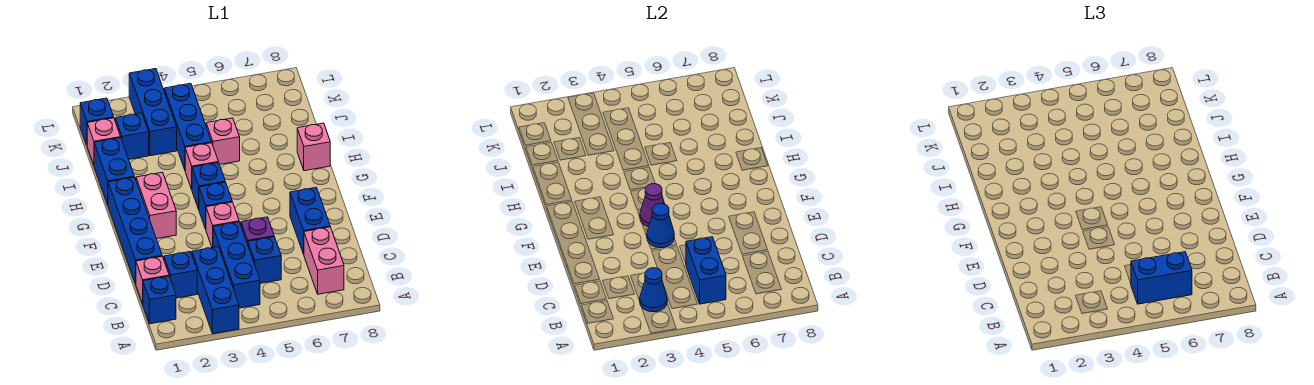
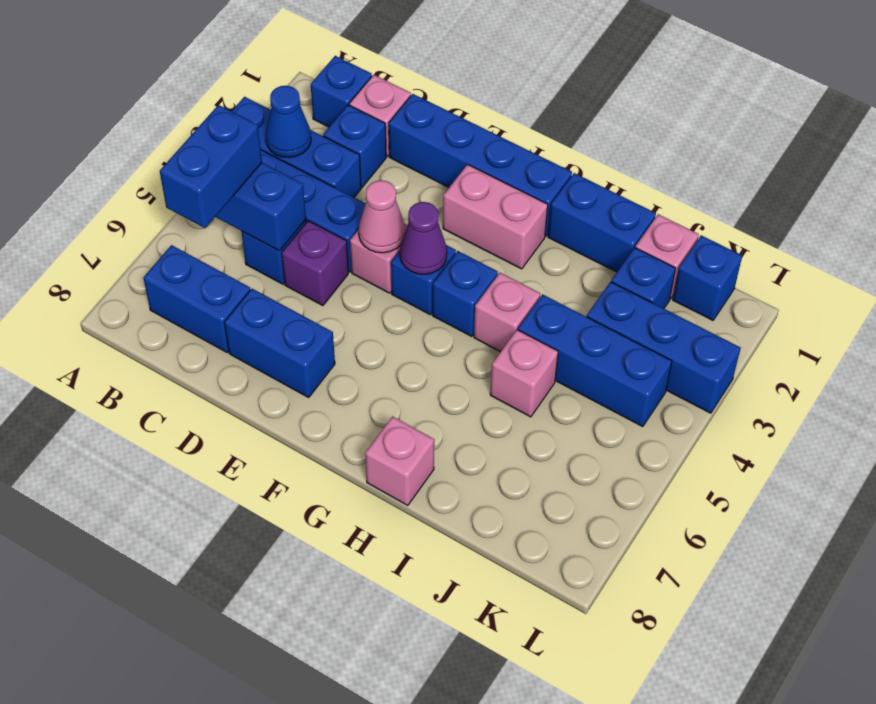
pink 1x2 brick [304,227,344,294] -> blue 1x2 brick [144,245,250,352]
blue 1x1 cone [647,204,674,248] -> pink 1x1 cone [359,180,405,253]

